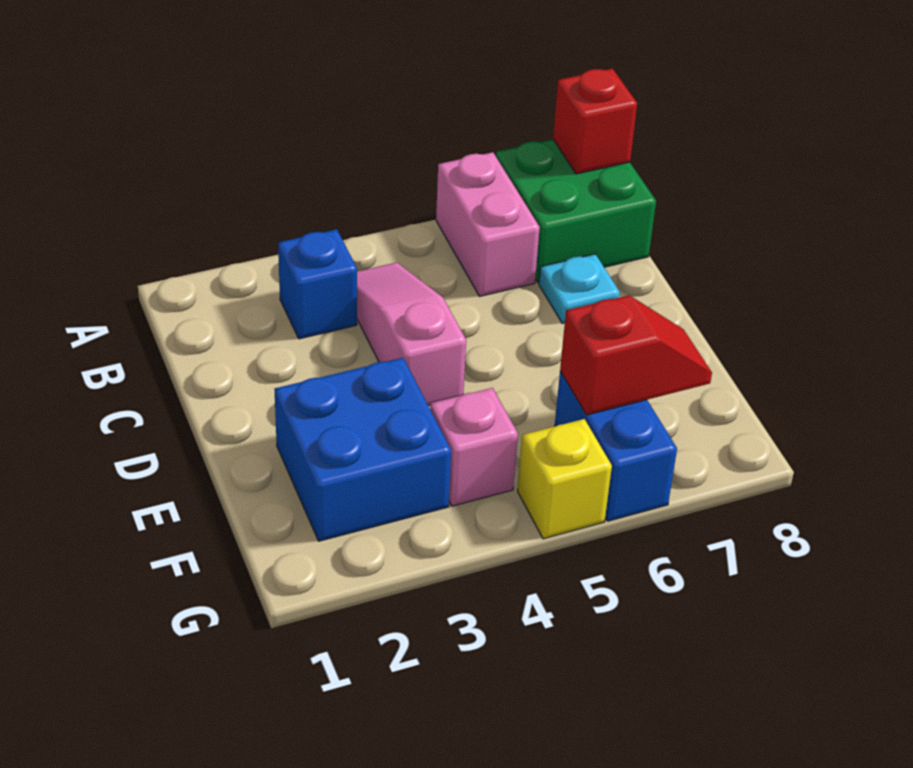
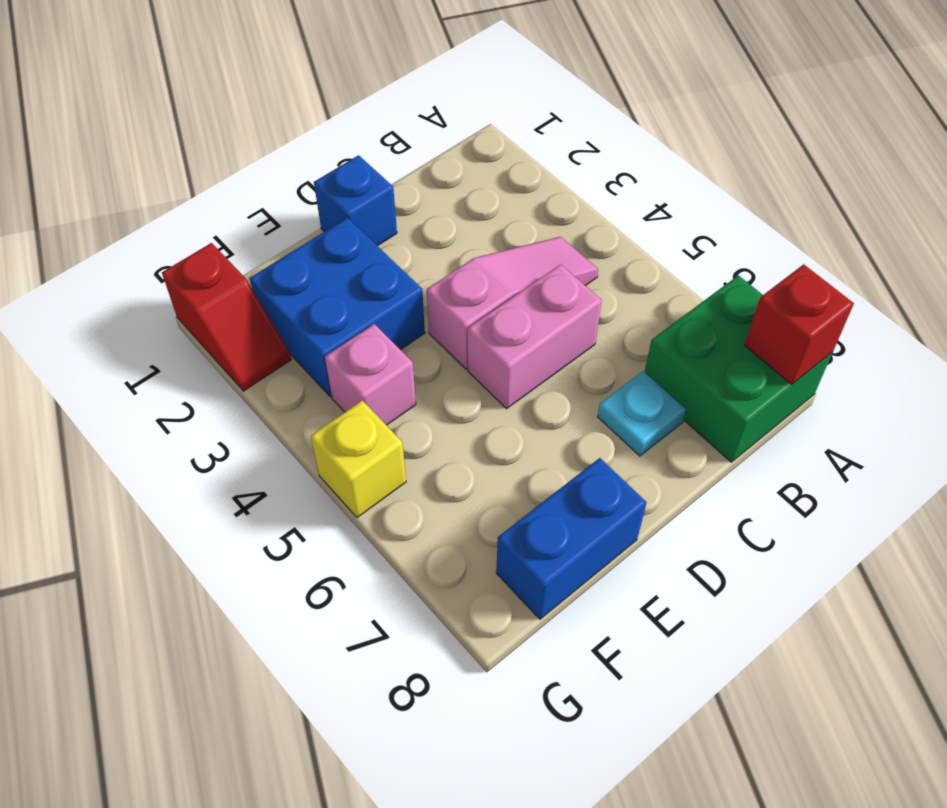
pink 1x2 brick [436,152,540,296] -> pink 1x2 brick moved to [468,264,602,409]
blue 1x1 brick [278,229,357,339] -> blue 1x1 brick moved to [314,155,397,246]
blue 1x2 brick [555,371,677,521] -> blue 1x2 brick moved to [496,458,647,619]
red 1x2 slope [560,295,712,415] -> red 1x2 slope moved to [162,243,292,391]

